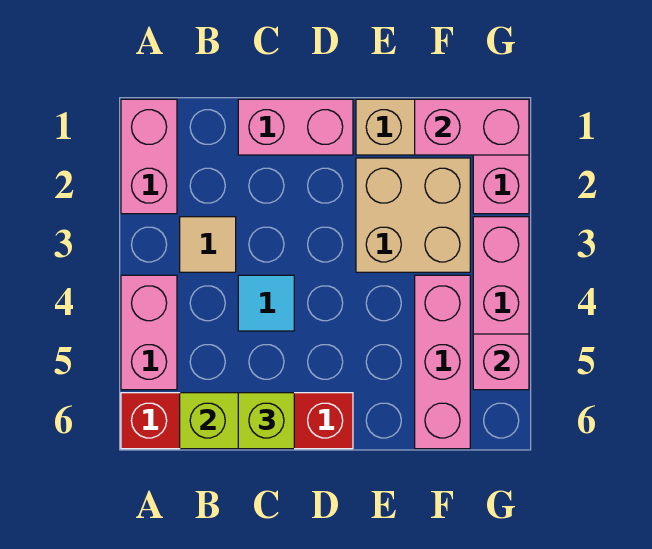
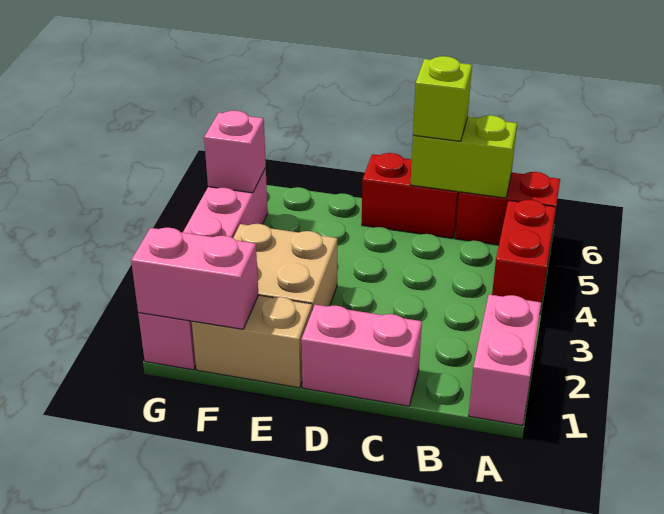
pink 1x2 brick [121,275,177,390] -> red 1x2 brick [492,200,556,311]
tan 1x1 tile [180,217,236,272] -> none
cyan 1x1 tile [238,275,294,331] -> none
pink 1x3 brick [415,275,470,449] -> none

